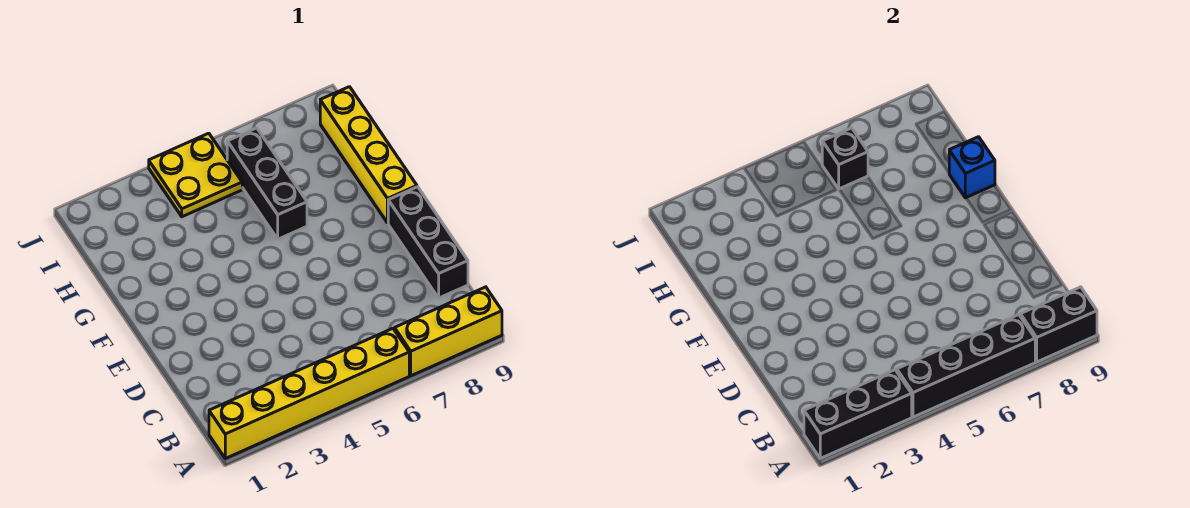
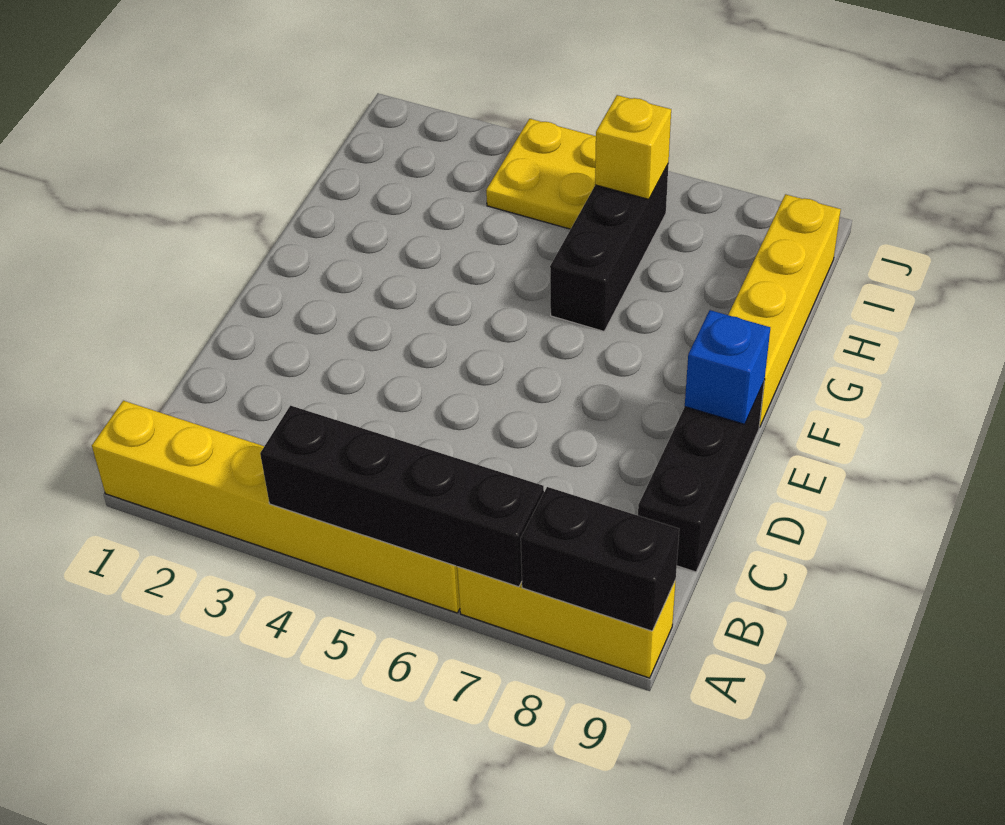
black 1x3 brick [804,370,912,458] -> none
blue 1x1 brick [949,137,995,198] -> blue 1x1 brick moved to [685,310,770,424]
black 1x1 brick [822,128,868,189] -> yellow 1x1 brick [595,95,671,199]

